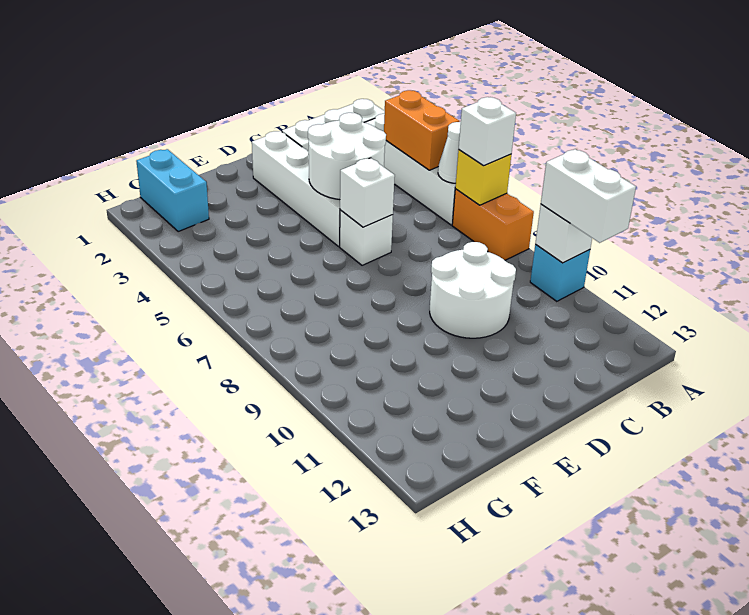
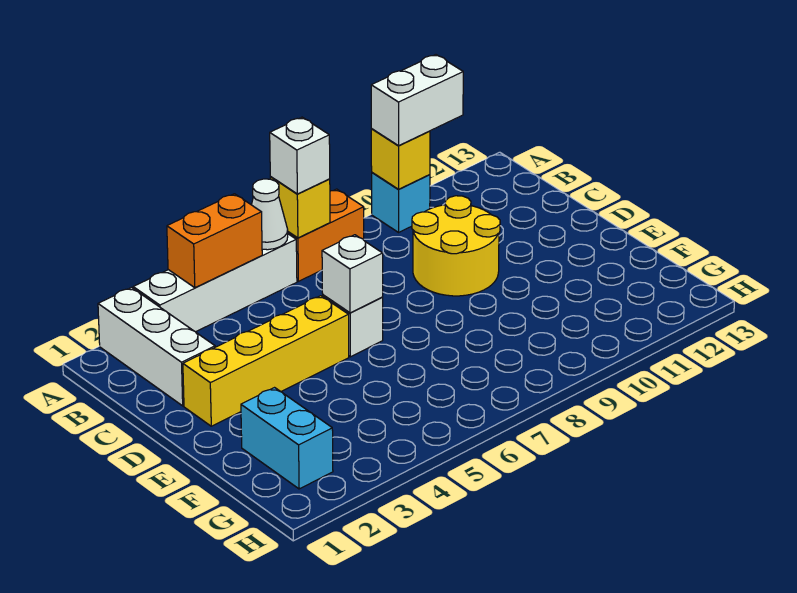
white 1x1 brick [535,204,592,263] -> yellow 1x1 brick [371,129,430,189]
white 2x2 round brick [308,113,386,199] -> none
white 2x2 round brick [430,242,516,338] -> yellow 2x2 round brick [412,196,500,296]
white 1x4 brick [252,131,340,246] -> yellow 1x4 brick [183,296,349,426]
cyan 1x2 brick [136,149,209,232] -> cyan 1x2 brick turned to [241,388,333,489]

